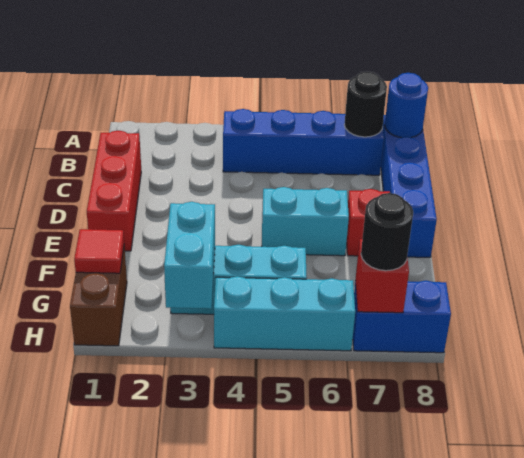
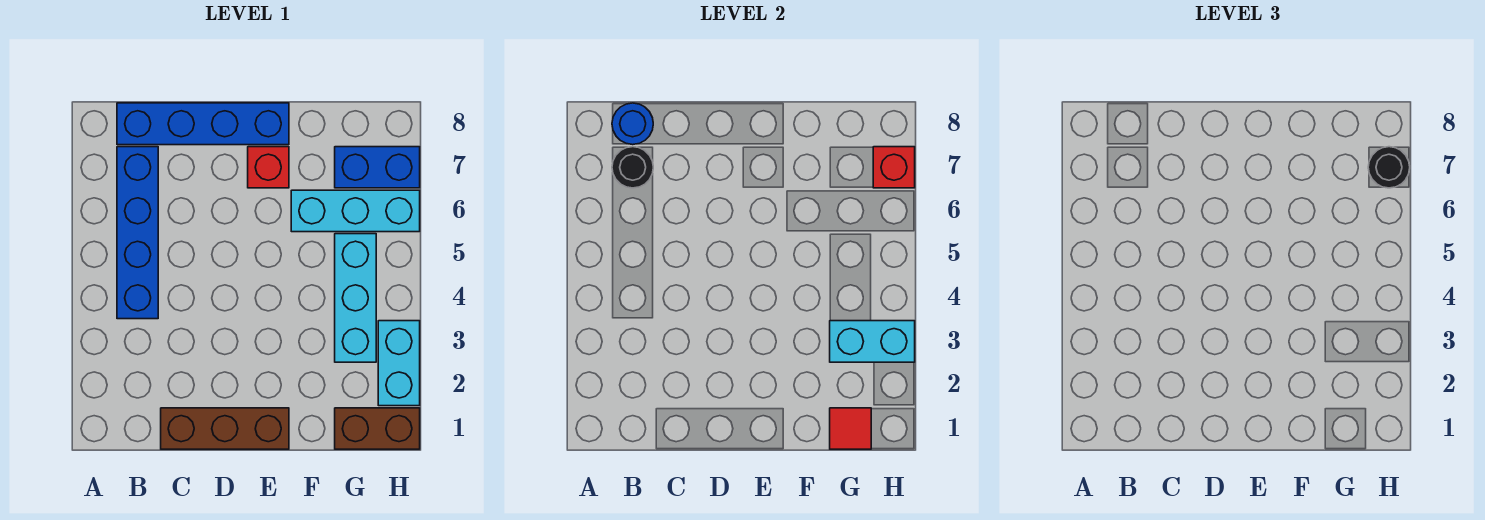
red 1x3 brick [87,131,141,251] -> brown 1x3 brick [161,408,289,449]
cyan 1x2 brick [262,187,349,256] -> cyan 1x2 brick moved to [378,321,420,406]
cyan 1x3 brick [214,276,355,351] -> cyan 1x3 brick turned to [291,190,420,232]
blue 1x2 brick [353,281,451,353] -> blue 1x2 brick turned to [335,147,420,188]

